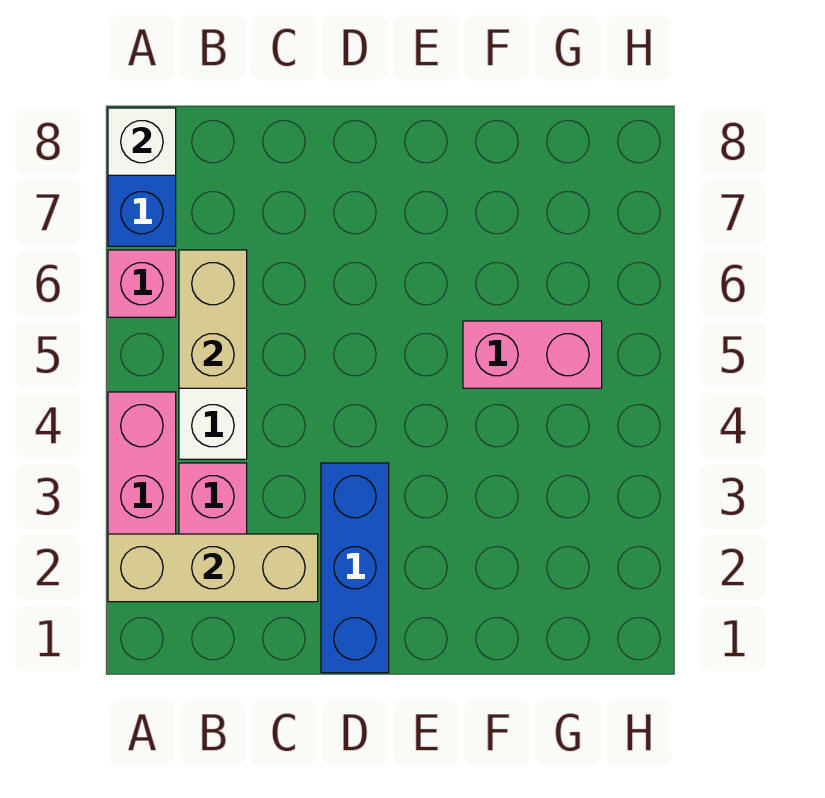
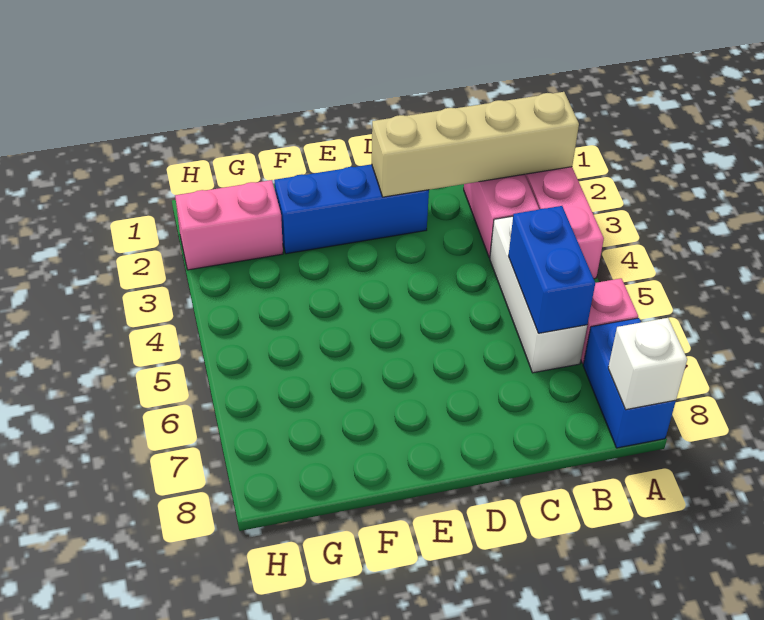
tan 1x3 brick [108,534,318,602] -> tan 1x4 brick [372,92,579,197]
tan 1x2 brick [179,250,247,388] -> blue 1x2 brick [508,206,595,333]
blue 1x3 brick [321,463,389,673] -> blue 1x3 brick turned to [274,164,429,254]
pink 1x2 brick [463,321,602,388] -> pink 1x2 brick moved to [175,180,283,270]

